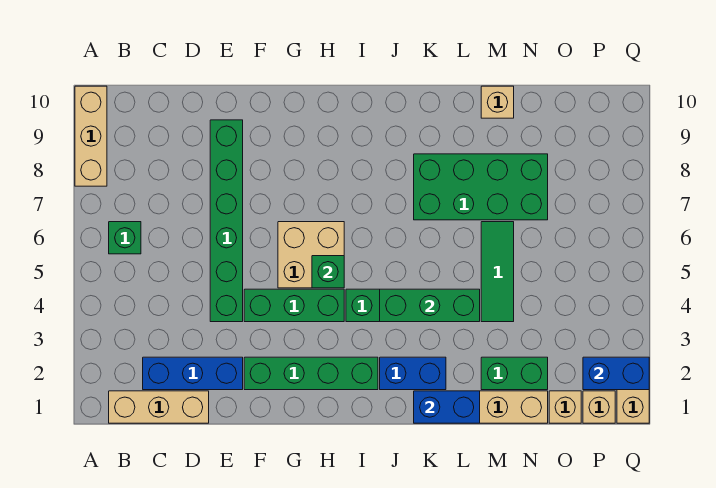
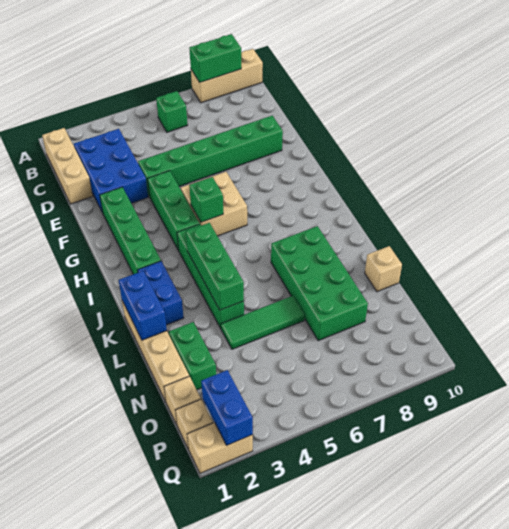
none -> green 1x2 brick [189,34,241,82]
blue 1x3 brick [143,357,243,390] -> blue 2x3 brick [74,129,148,212]

